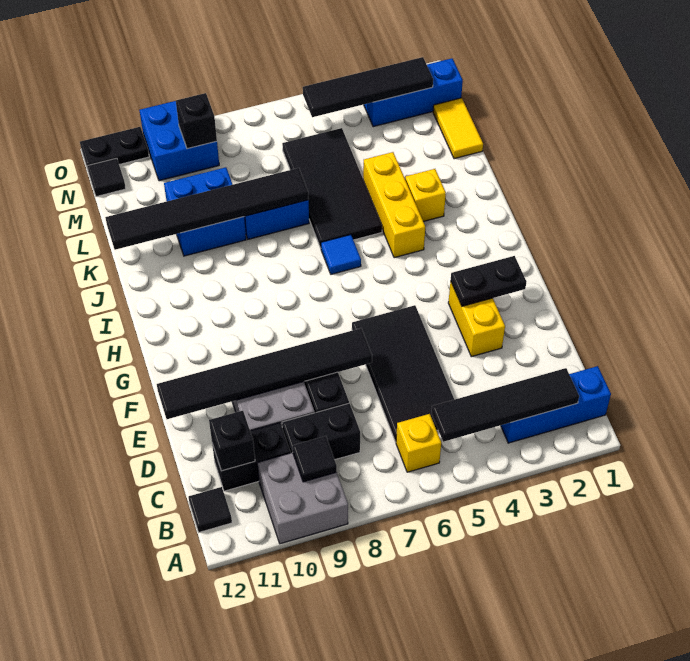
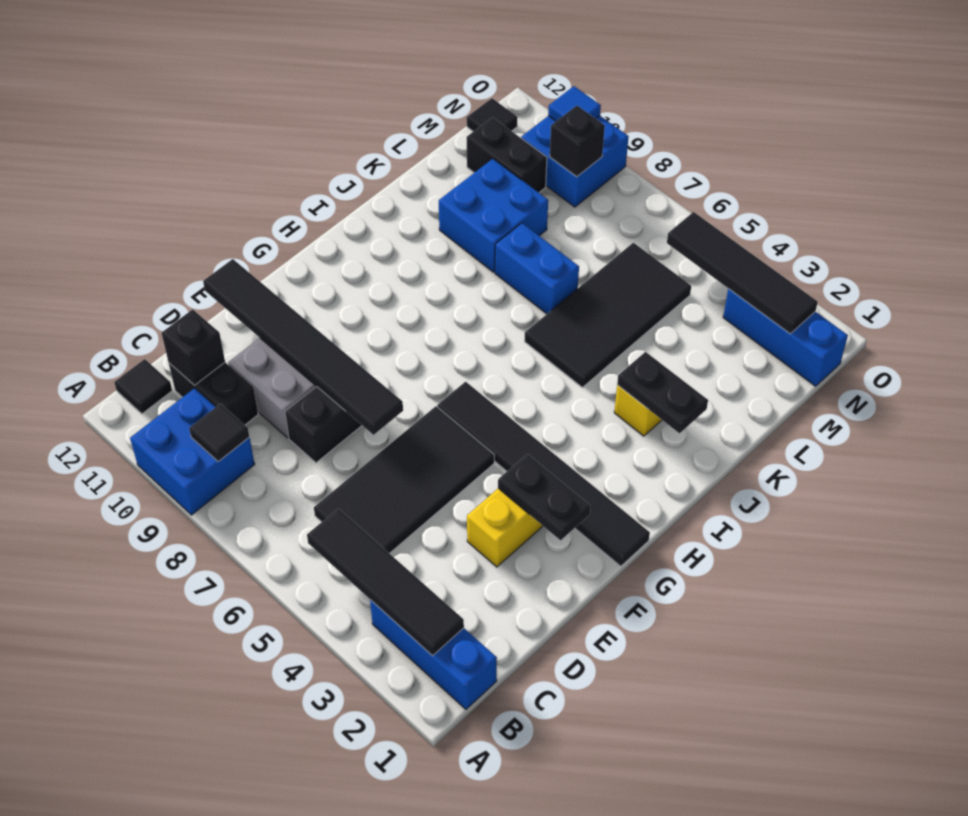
grey 2x2 brick [257,452,348,544] -> blue 2x2 brick [130,388,255,515]
yellow 1x1 brick [396,414,441,472] -> none
black 1x2 brick [282,403,360,460] -> black 1x2 brick moved to [467,117,547,193]
yellow 1x3 brick [363,152,425,258] -> none
blue 1x1 tile [321,235,361,274] -> blue 1x1 tile moved to [548,86,601,121]
black 1x6 tile [105,168,309,250] -> black 1x6 tile moved to [437,382,650,566]
yellow 1x2 tile [433,98,483,159] -> none
black 1x2 plate [80,127,149,169] -> black 1x2 plate moved to [617,352,708,433]

